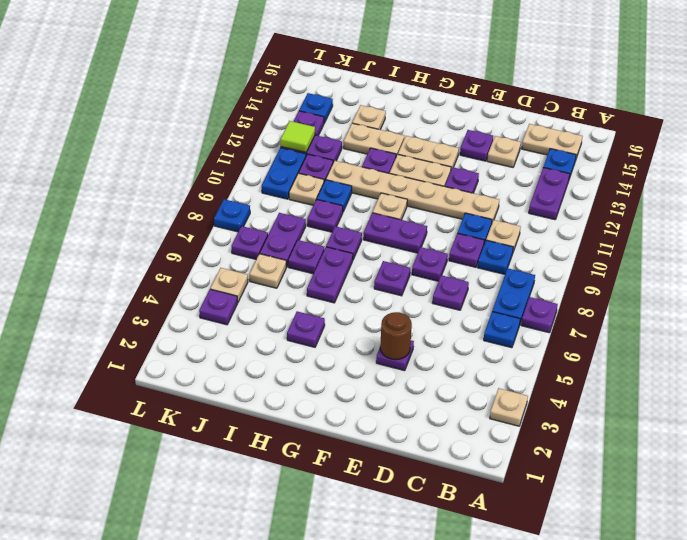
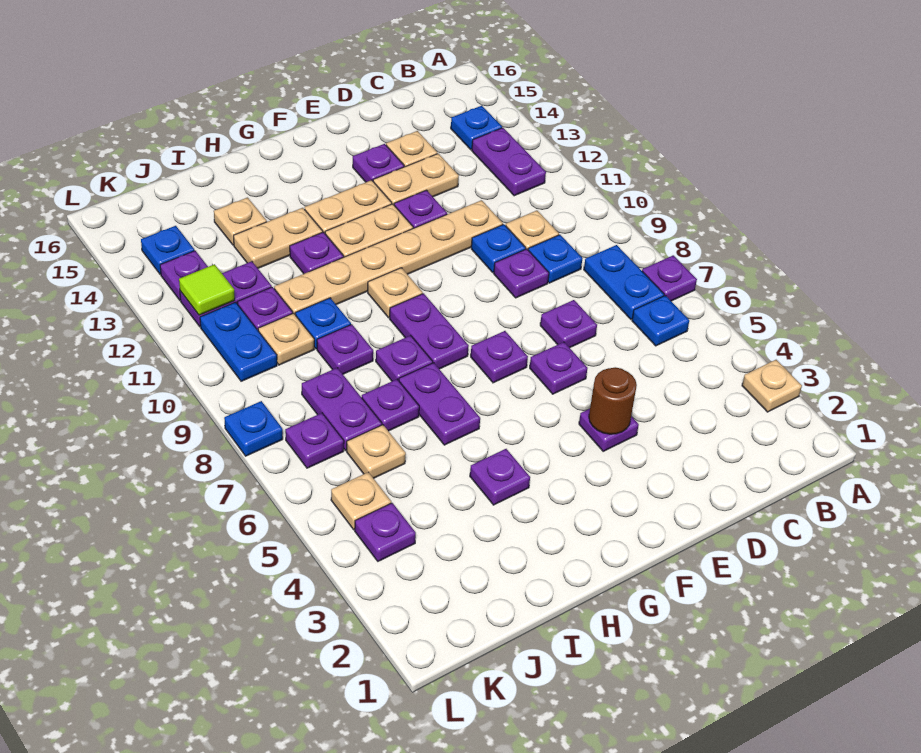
tan 1x2 plate [522,124,582,161] -> tan 1x2 plate moved to [373,154,459,205]
purple 1x1 plate [412,247,448,281] -> purple 1x1 plate moved to [530,342,588,394]
purple 1x2 plate [363,213,427,253] -> purple 1x2 plate turned to [389,293,469,369]

